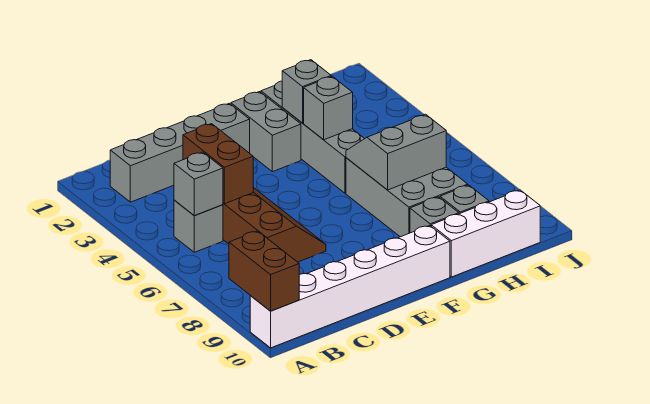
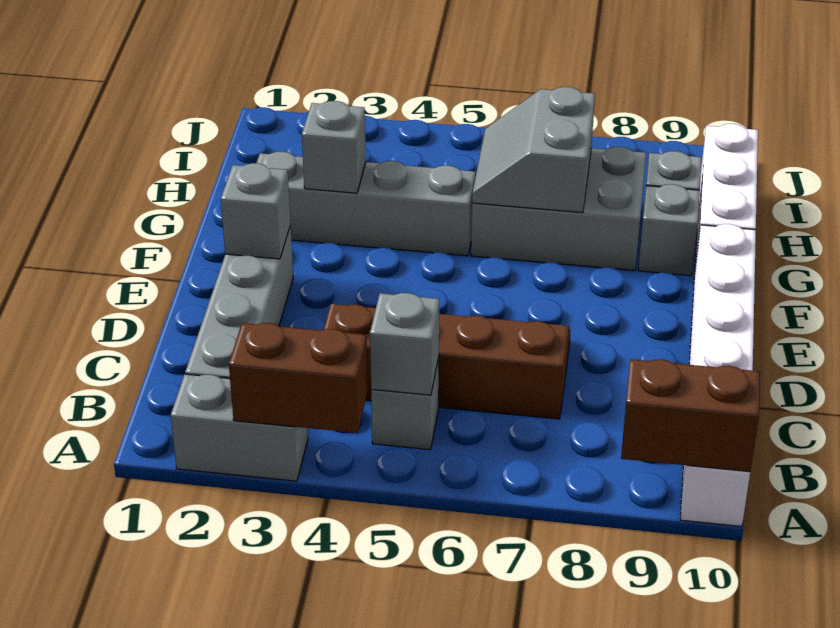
brown 1x2 brick [183,124,253,204] -> brown 1x2 brick moved to [229,323,368,433]
grey 1x2 brick [231,92,301,172] -> grey 1x2 brick moved to [171,374,308,481]
grey 1x1 brick [304,76,353,140] -> grey 1x1 brick moved to [221,163,291,259]

